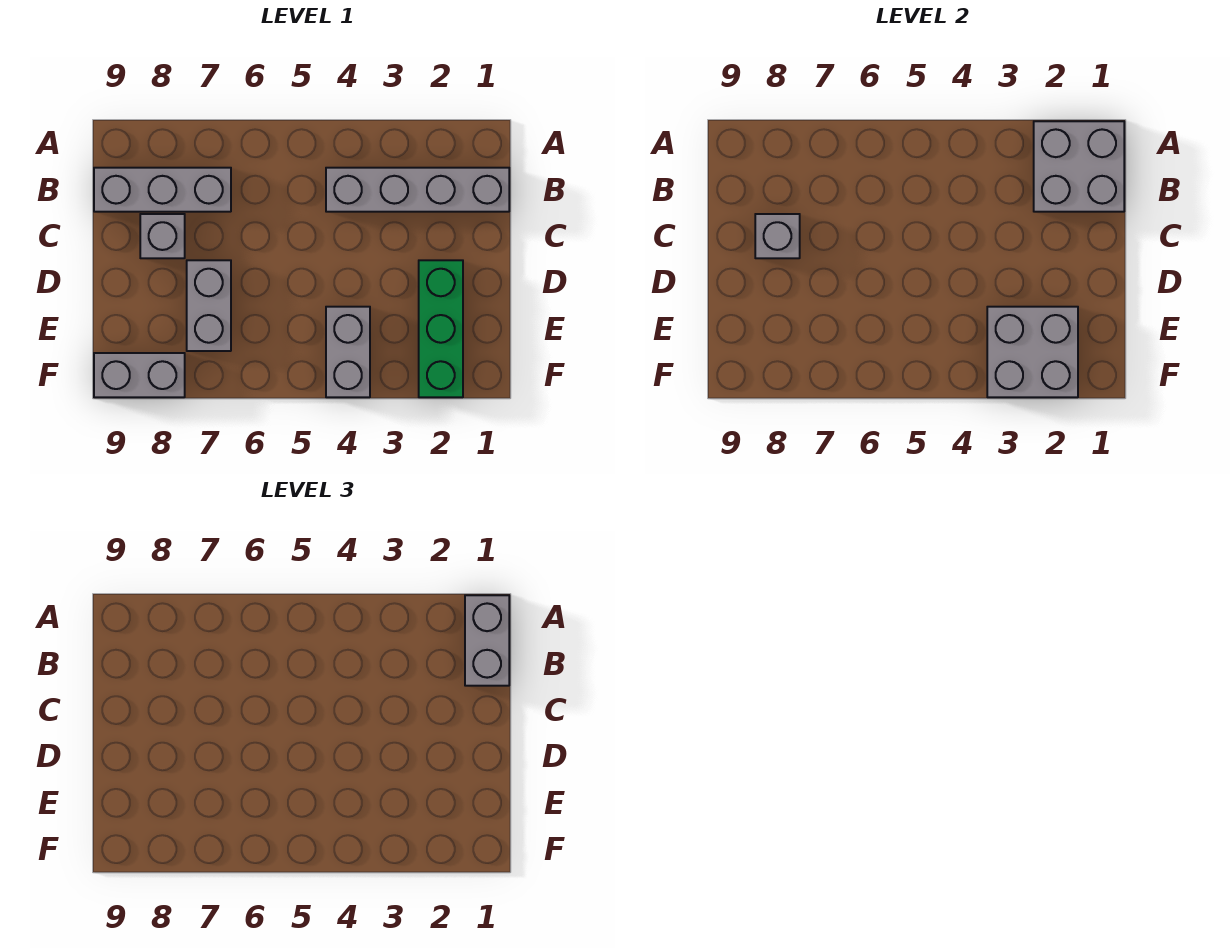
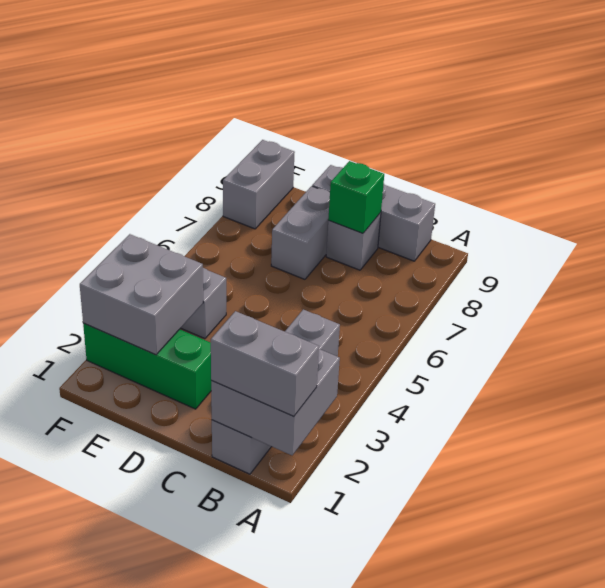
grey 1x3 brick [94,168,231,212] -> grey 1x3 brick turned to [312,165,435,261]
grey 1x1 brick [755,214,800,258] -> green 1x1 brick [328,161,384,233]
grey 1x2 brick [187,260,231,351] -> grey 1x2 brick turned to [271,186,330,279]

